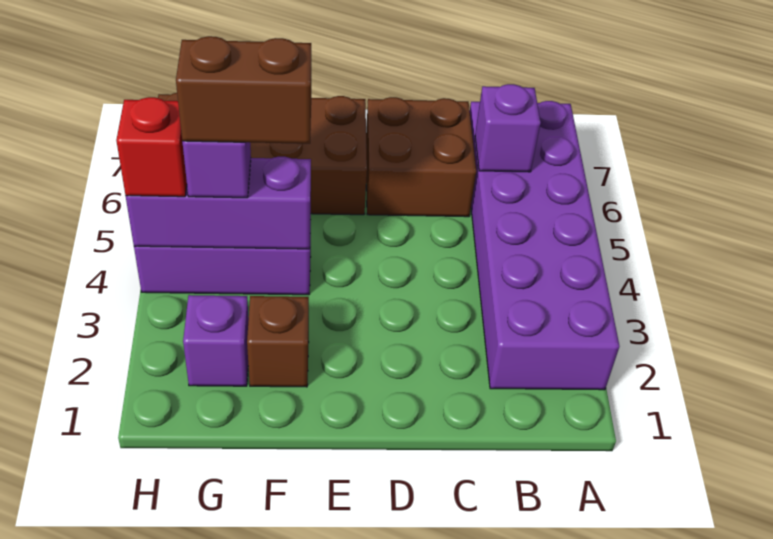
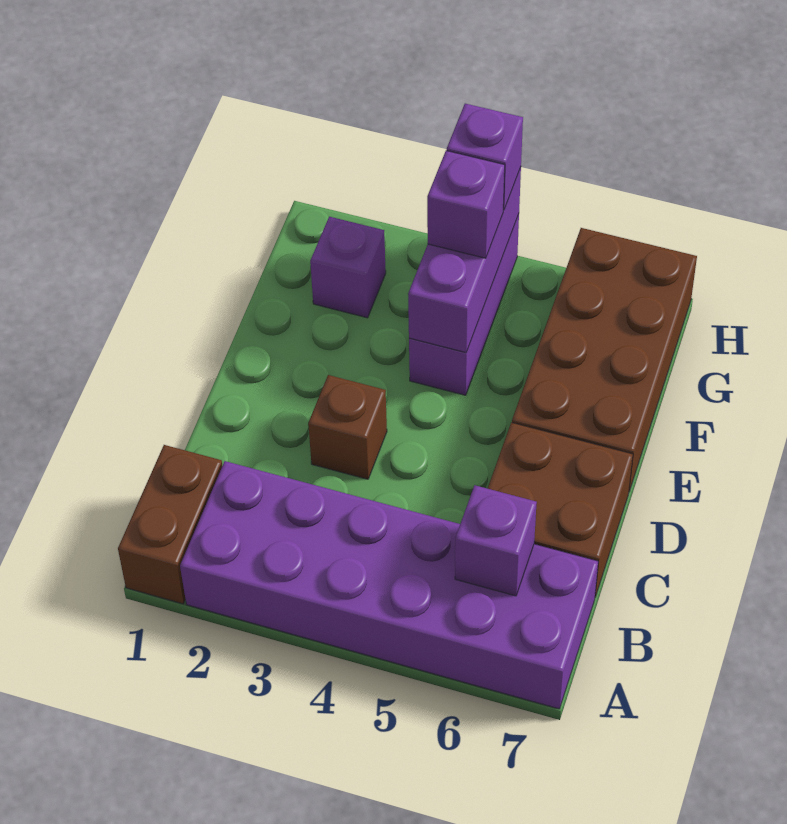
brown 1x1 brick [247,296,309,387] -> brown 1x1 brick moved to [308,375,387,479]
brown 1x2 brick [176,36,311,144] -> brown 1x2 brick moved to [118,445,222,604]
red 1x1 brick [116,97,187,197] -> purple 1x1 brick [447,104,523,210]

